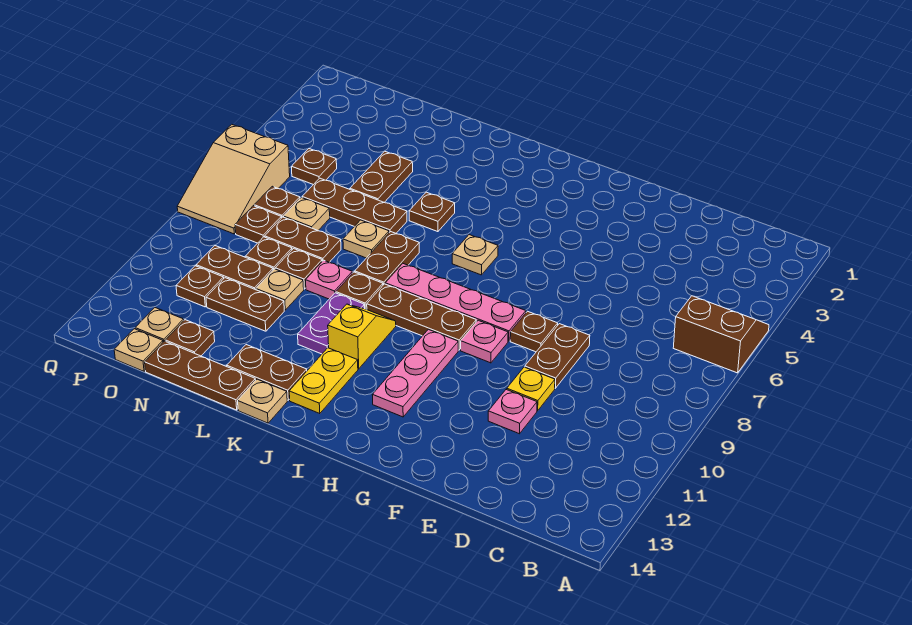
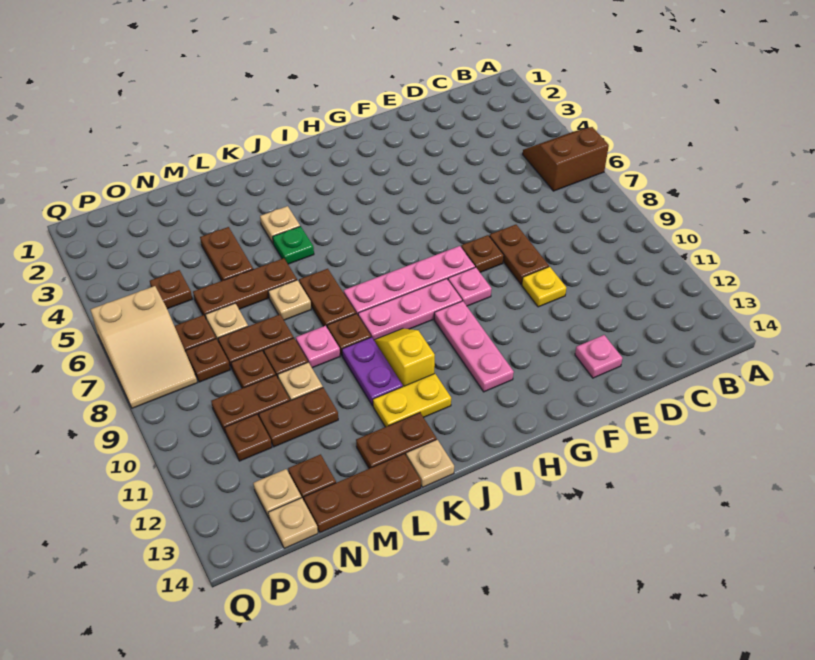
pink 1x1 plate [488,389,537,434] -> pink 1x1 plate moved to [575,335,623,378]
brown 1x3 plate [367,284,476,350] -> pink 1x3 plate [358,279,462,340]
tan 1x1 plate [452,235,498,275] -> tan 1x1 plate moved to [260,206,300,243]
yellow 1x2 plate [289,348,358,414] -> yellow 1x2 plate turned to [373,374,451,427]
brown 1x1 plate [409,192,455,232] -> green 1x1 plate [273,226,314,264]

